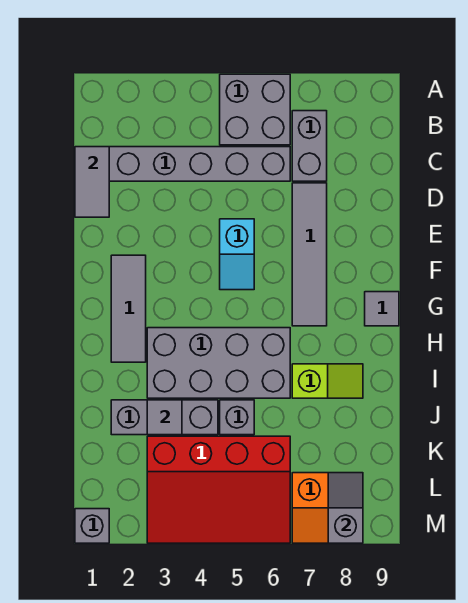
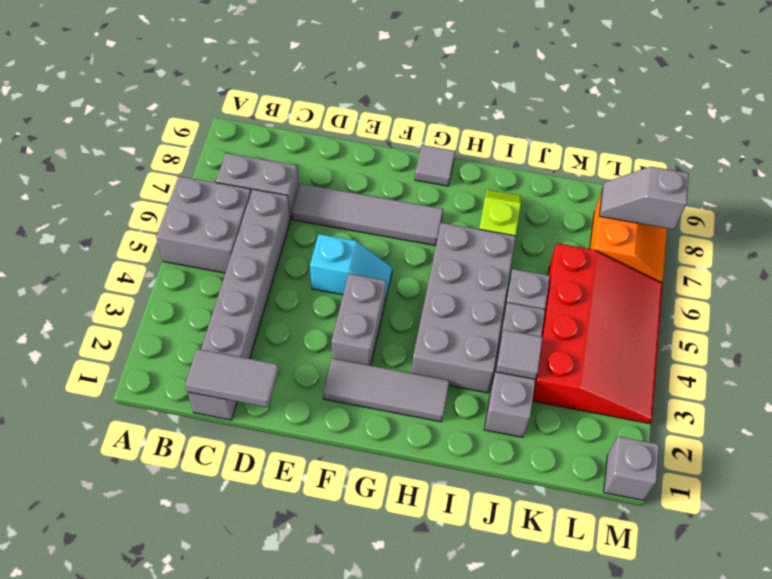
none -> grey 1x2 brick [331,274,386,365]

